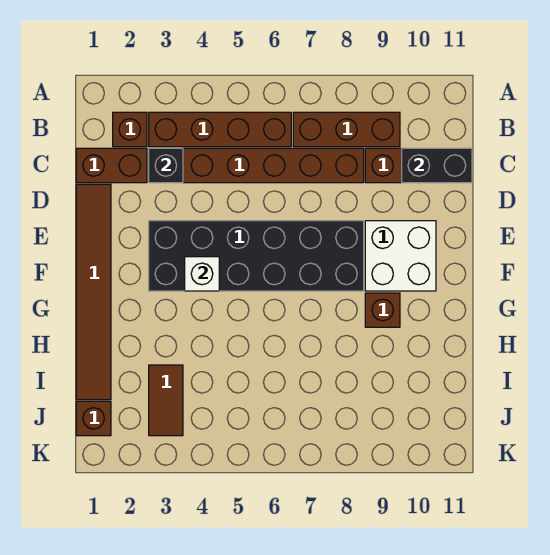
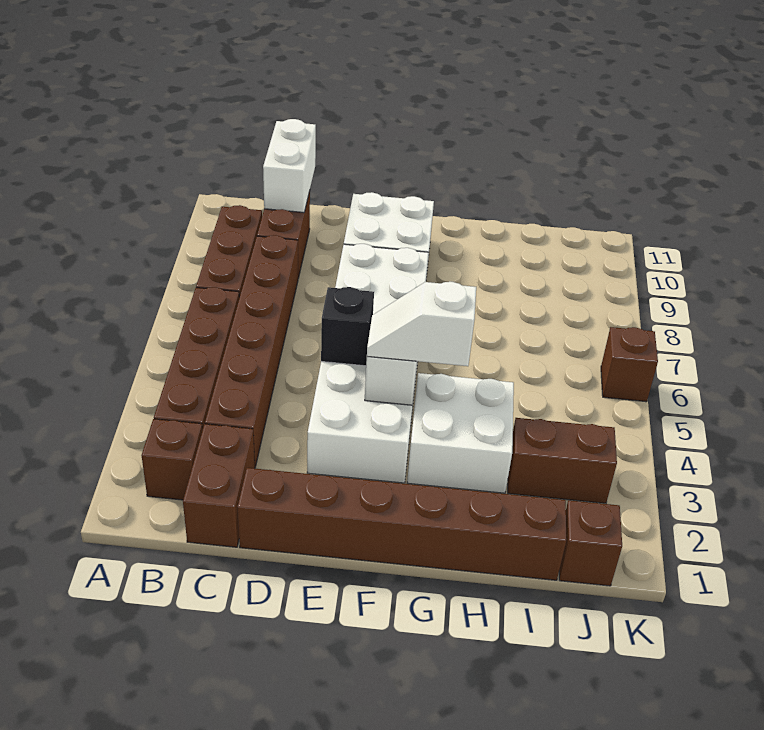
black 1x1 brick [149,148,183,183] -> black 1x1 brick moved to [321,287,374,366]
black 1x2 brick [402,148,472,183] -> white 1x2 brick [263,119,316,212]
brown 1x6 tile [76,184,111,400] -> brown 1x6 brick [237,468,566,580]
black 2x6 brick [149,221,364,291] -> white 2x6 brick [307,244,429,483]
none -> white 1x2 slope [367,282,476,366]
none -> white 2x2 brick [407,373,514,493]
brown 1x1 brick [365,293,400,327] -> brown 1x1 brick moved to [601,327,658,402]
brown 1x2 tile [149,365,183,436] -> brown 1x2 brick [508,418,617,503]

